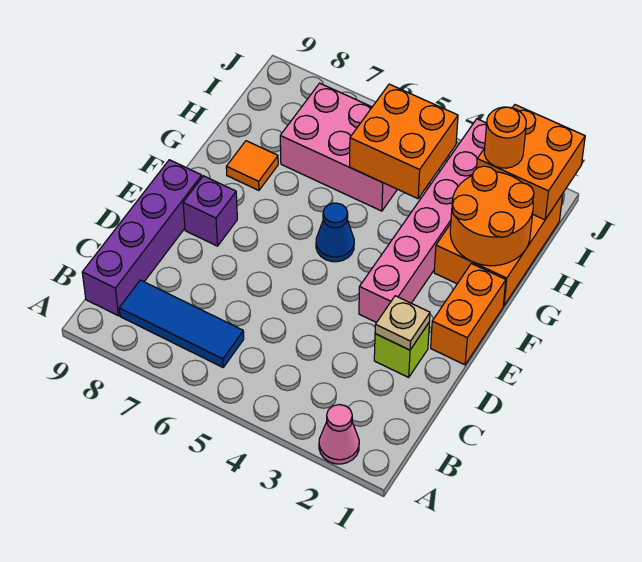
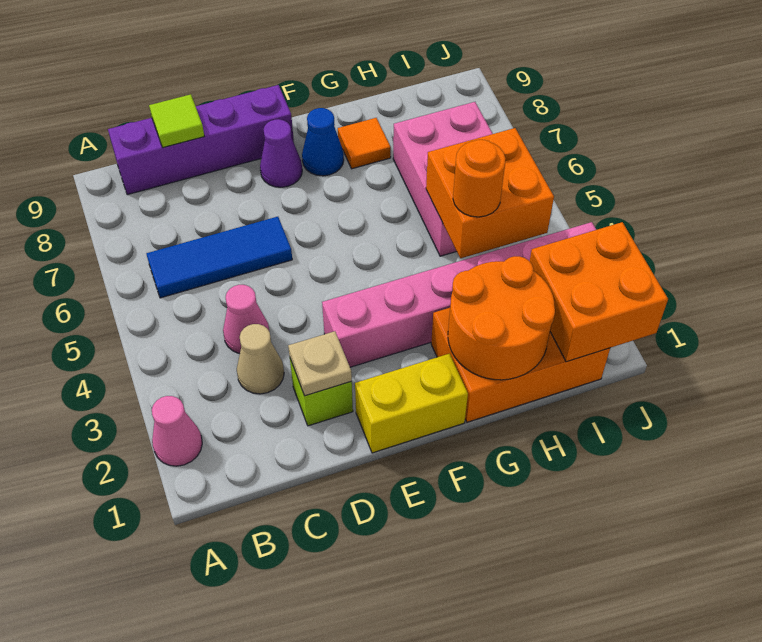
blue 1x3 tile [119,280,244,367] -> blue 1x3 tile turned to [146,217,292,298]
none -> tan 1x1 cone [237,324,284,394]
none -> pink 1x1 cone [223,285,269,354]
none -> lime 1x1 tile [149,94,204,148]
orange 1x2 brick [431,264,506,365] -> yellow 1x2 brick [355,354,468,453]
purple 1x1 brick [183,176,237,246] -> purple 1x1 cone [260,119,302,187]
blue 1x1 cone [316,203,354,262] -> blue 1x1 cone moved to [302,108,344,176]
orange 1x1 round brick [484,107,526,168] -> orange 1x1 round brick moved to [453,140,506,217]

